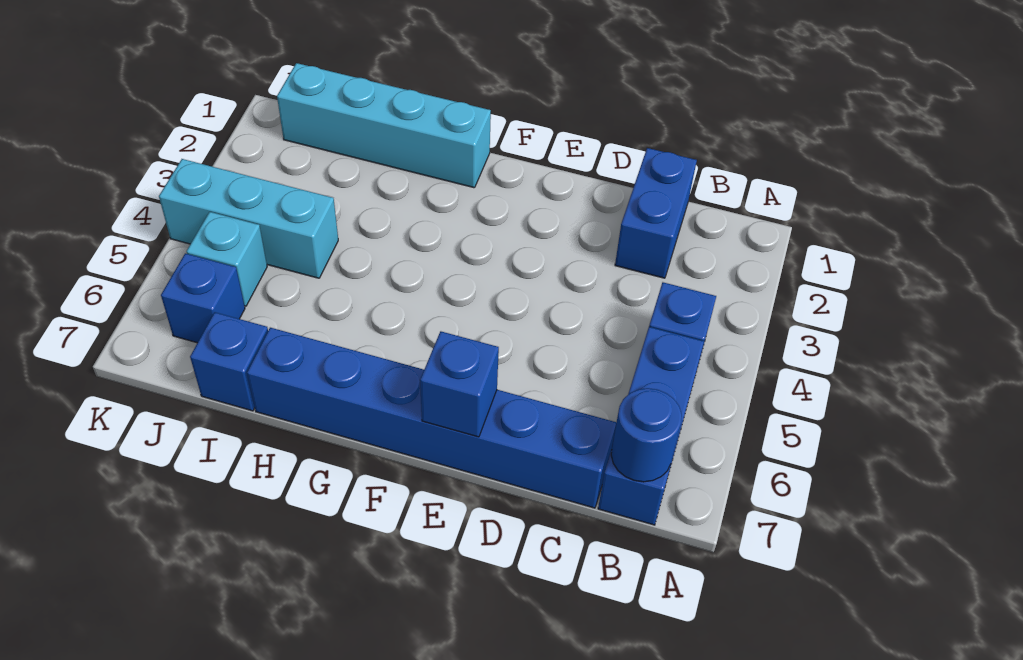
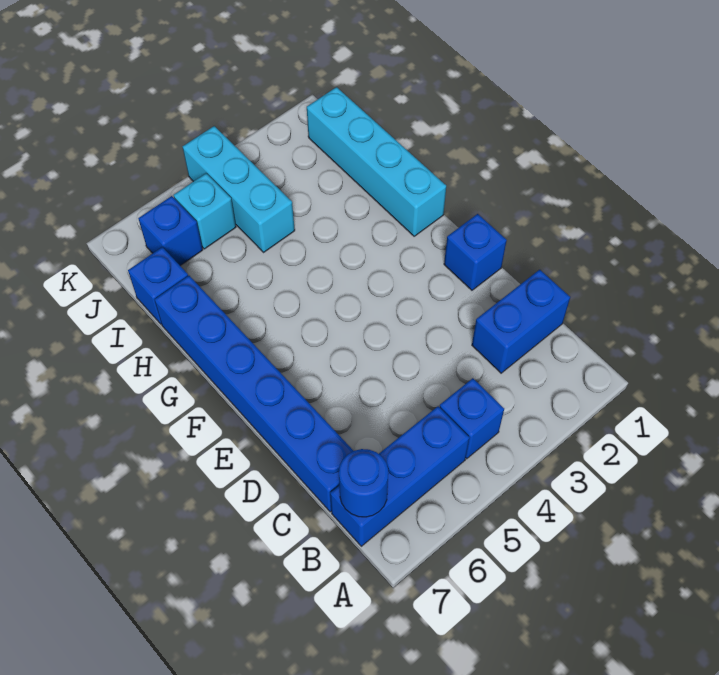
blue 1x1 brick [420,331,499,437] -> blue 1x1 brick moved to [444,214,507,290]

